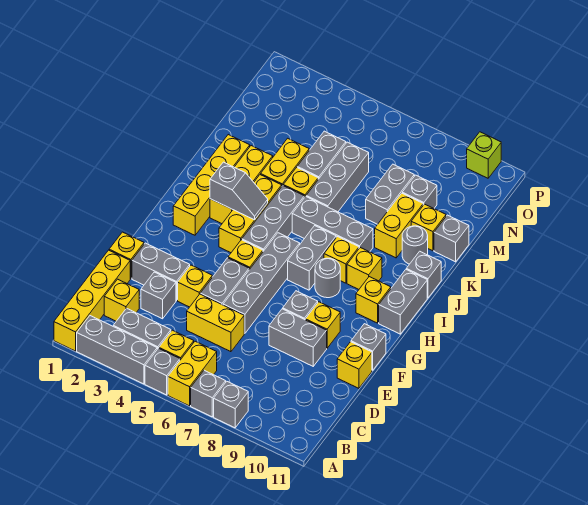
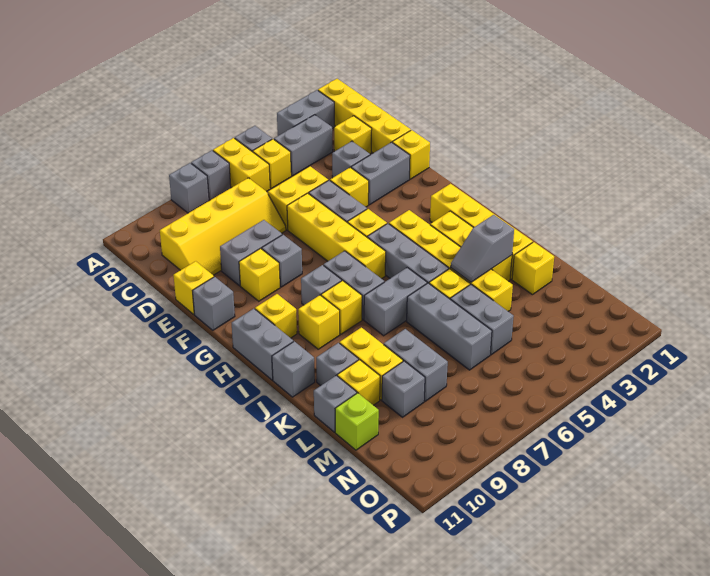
grey 1x3 brick [77,316,157,384] -> grey 1x2 brick [277,90,335,136]
none -> yellow 2x4 slope [160,178,286,275]
grey 1x4 brick [223,233,300,334] -> yellow 1x4 brick [287,193,386,279]
grey 1x1 round brick [315,258,340,298] -> grey 1x1 brick [301,265,342,305]
grey 1x2 slope [210,162,268,220] -> grey 1x2 slope moved to [451,215,514,282]
grey 1x3 brick [292,197,373,252] -> grey 1x2 brick [364,268,427,336]
grey 1x1 round brick [402,226,428,264] -> grey 1x1 brick [316,343,359,385]
none -> yellow 1x1 brick [512,242,554,295]
lime 1x1 brick [467,132,501,178] -> lime 1x1 brick moved to [335,393,379,450]

